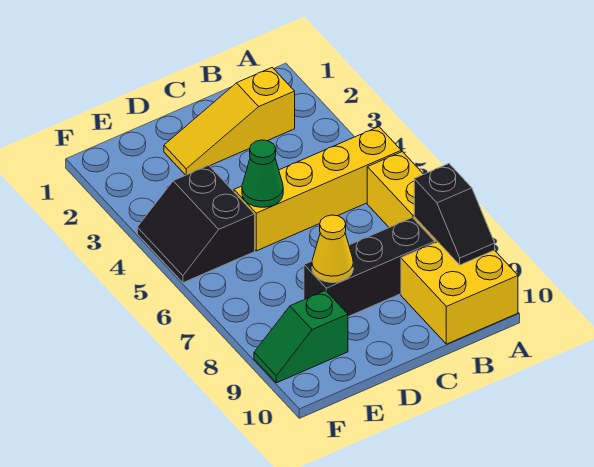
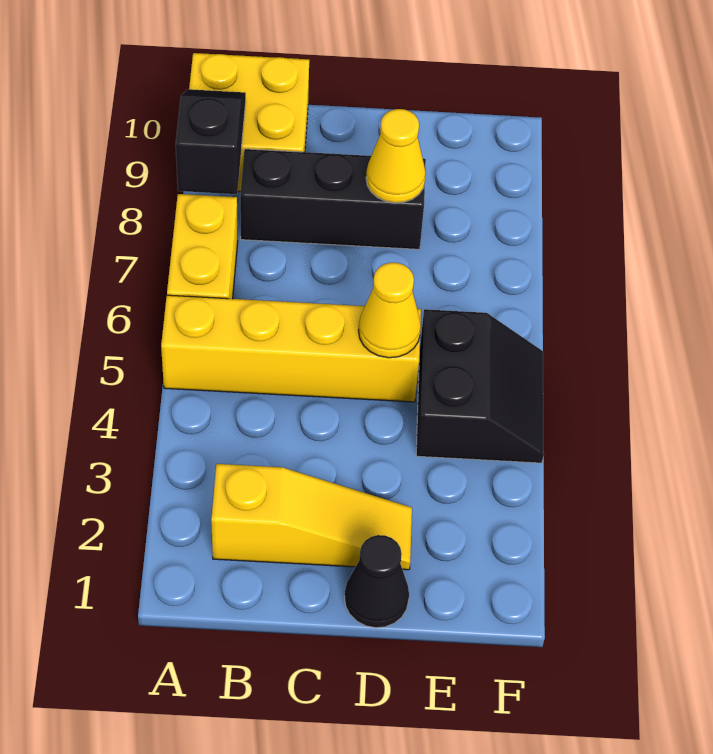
none -> black 1x1 cone [345,535,409,628]
green 1x1 cone [242,140,283,207] -> yellow 1x1 cone [359,263,421,358]
green 1x2 slope [254,290,348,383] -> none

